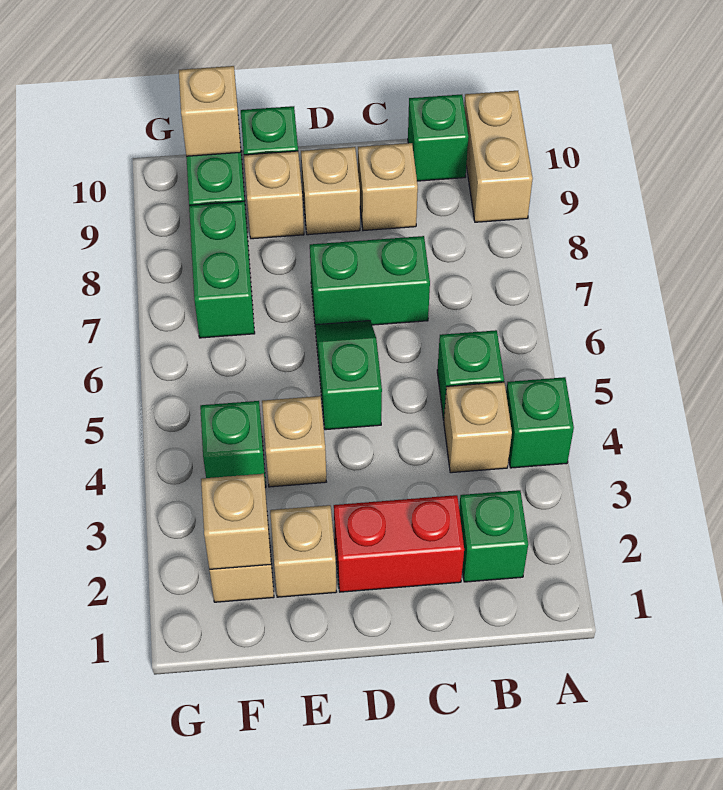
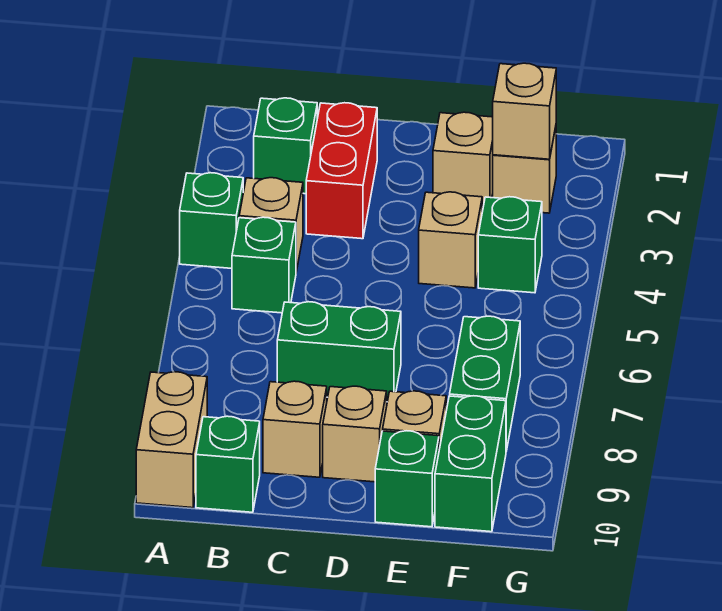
red 1x2 brick [334,495,464,592] -> red 1x2 brick turned to [306,103,377,239]
green 1x2 slope [315,321,382,430] -> none
tan 1x1 brick [179,66,241,156] -> none

